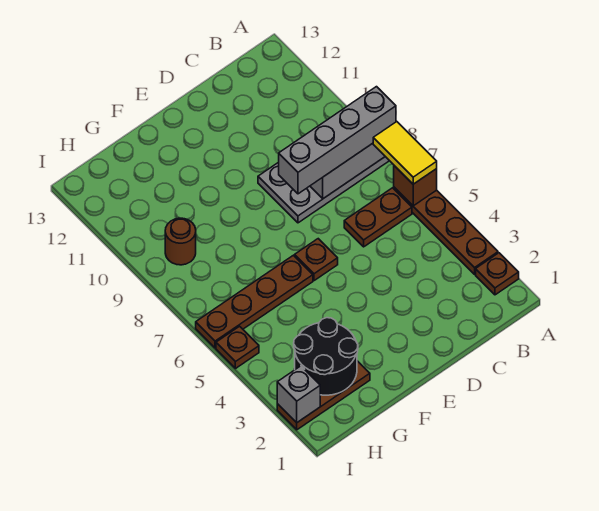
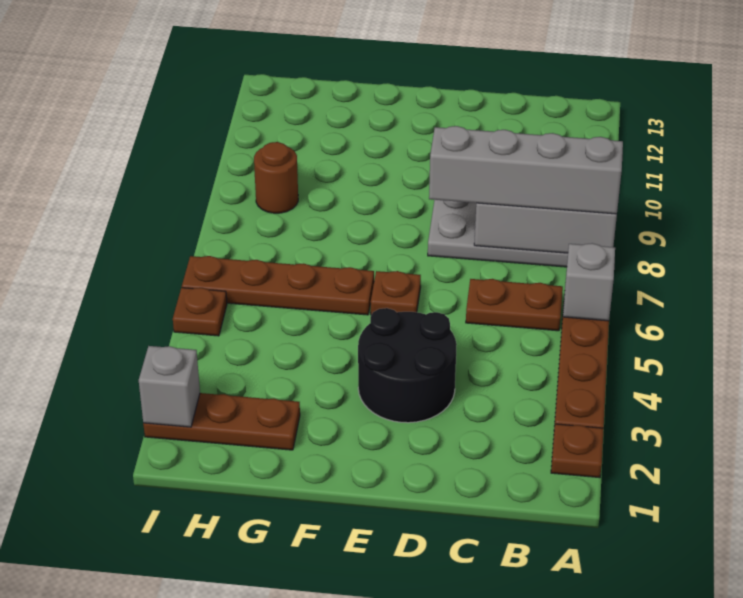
brown 1x1 brick [394,166,437,206] -> grey 1x1 brick [563,243,615,321]
yellow 1x2 tile [373,122,437,184] -> none
black 2x2 round brick [294,318,358,395] -> black 2x2 round brick moved to [358,308,457,423]

